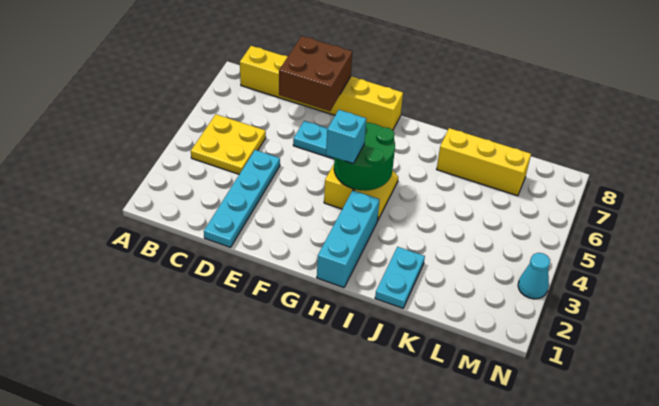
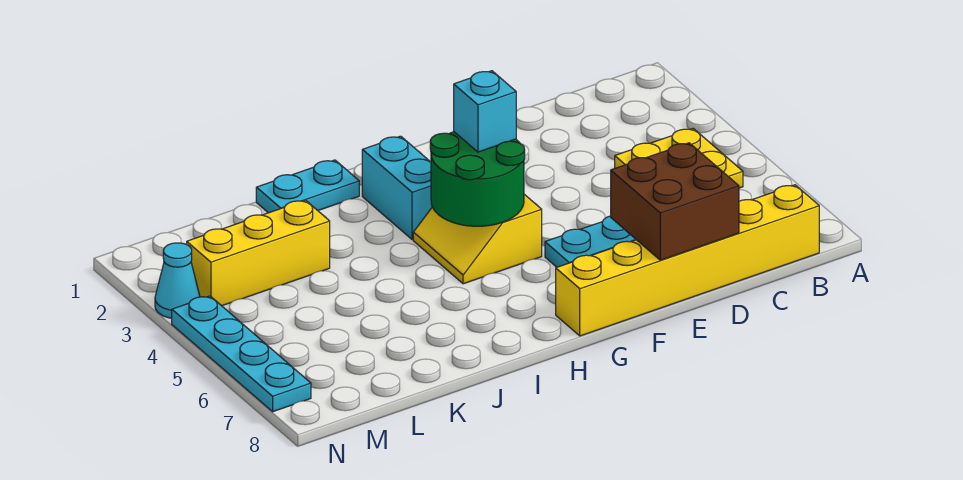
cyan 1x4 plate [204,150,280,247] -> cyan 1x4 plate moved to [172,296,311,412]
cyan 1x3 brick [317,190,380,288] -> cyan 1x2 brick [362,136,432,240]
cyan 1x2 plate [375,247,425,308] -> cyan 1x2 plate turned to [256,160,359,213]
yellow 1x3 brick [437,128,531,196] -> yellow 1x3 brick moved to [187,200,330,306]

